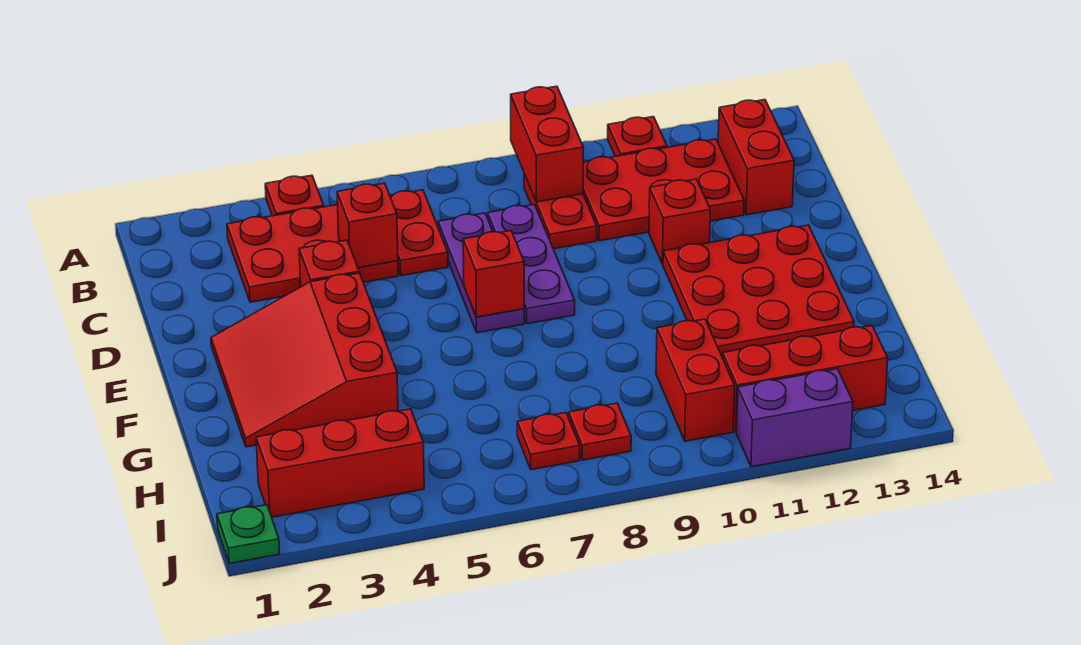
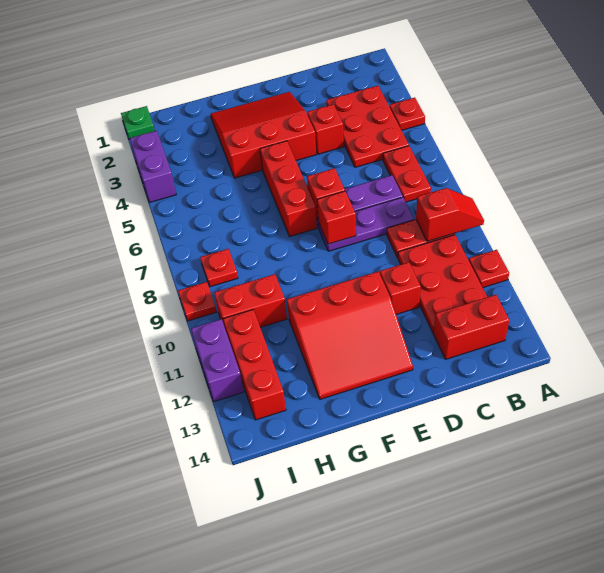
red 1x2 brick [511,86,584,202] -> red 1x2 slope [416,188,484,242]
red 1x2 plate [390,190,448,276] -> red 1x2 plate turned to [383,146,431,202]
red 1x1 brick [337,183,398,268] -> red 1x1 brick moved to [317,191,356,244]
red 3x3 plate [663,225,854,358] -> red 3x3 slope [287,271,413,399]
red 1x3 brick [256,409,424,517] -> red 1x3 brick moved to [260,141,317,237]
red 1x1 plate [517,413,580,470] -> red 1x1 plate moved to [178,282,216,321]
none -> purple 1x2 brick [130,131,176,202]

